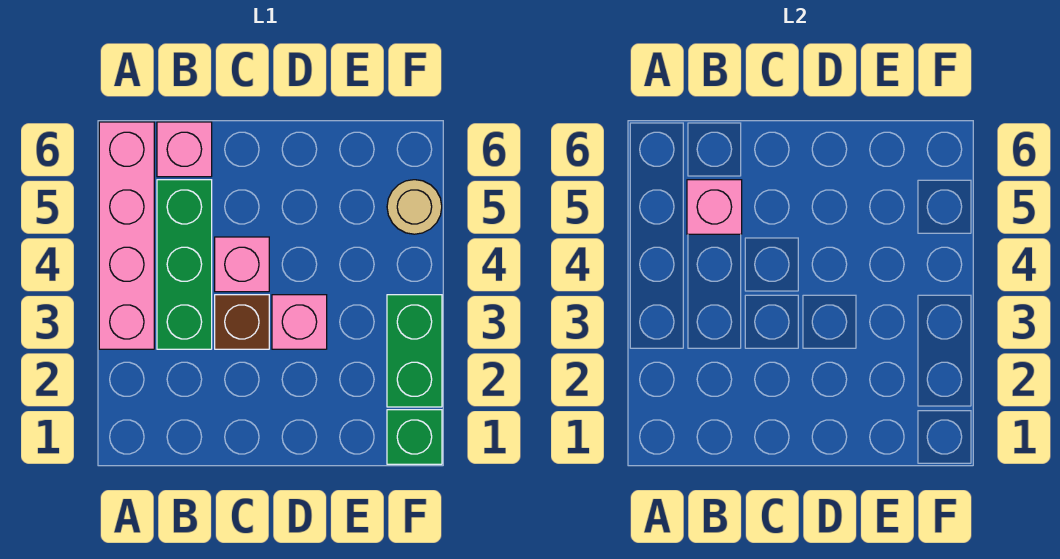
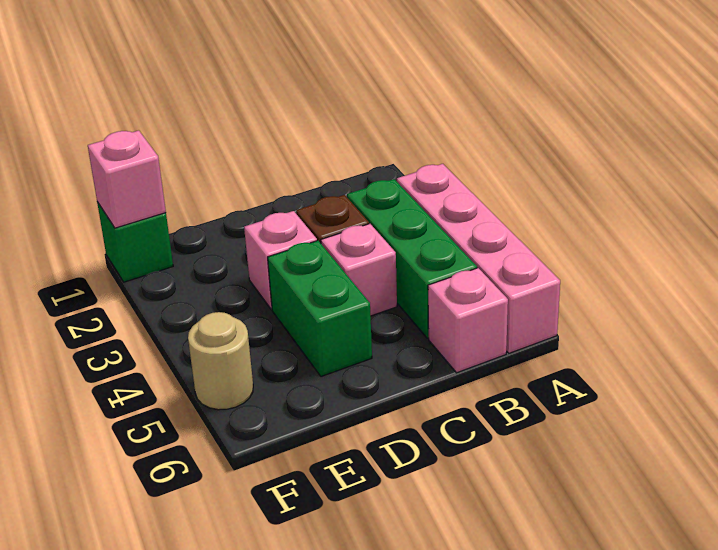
pink 1x1 brick [687,180,742,234] -> pink 1x1 brick moved to [88,130,166,228]
green 1x2 brick [387,295,442,407] -> green 1x2 brick moved to [268,241,372,376]

